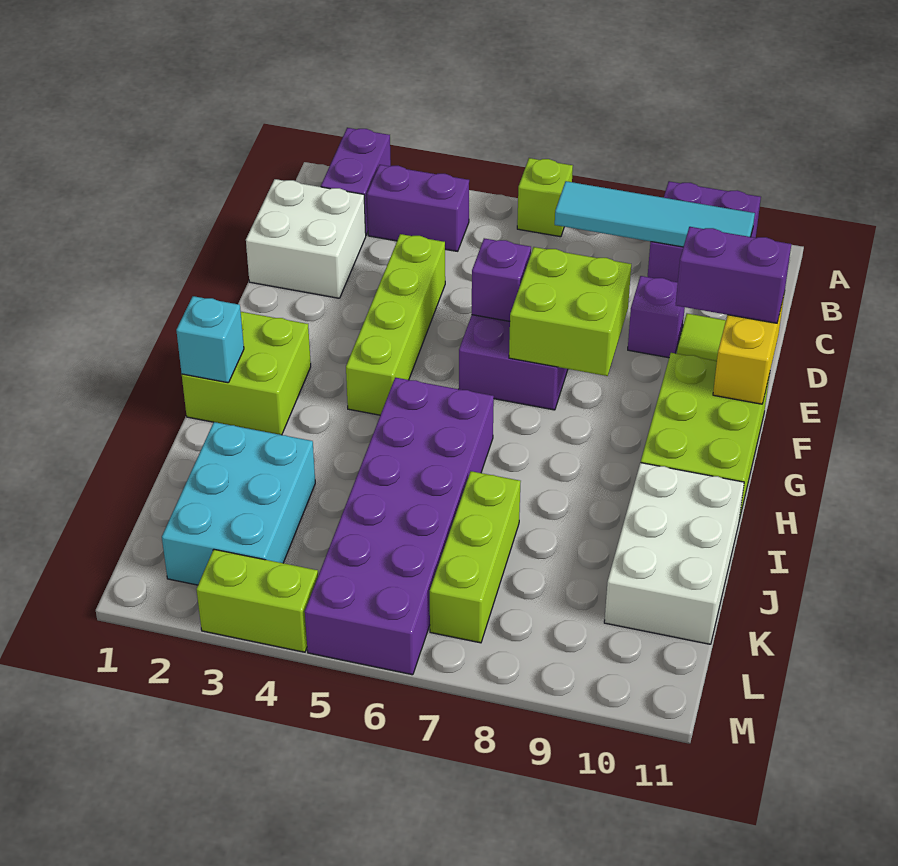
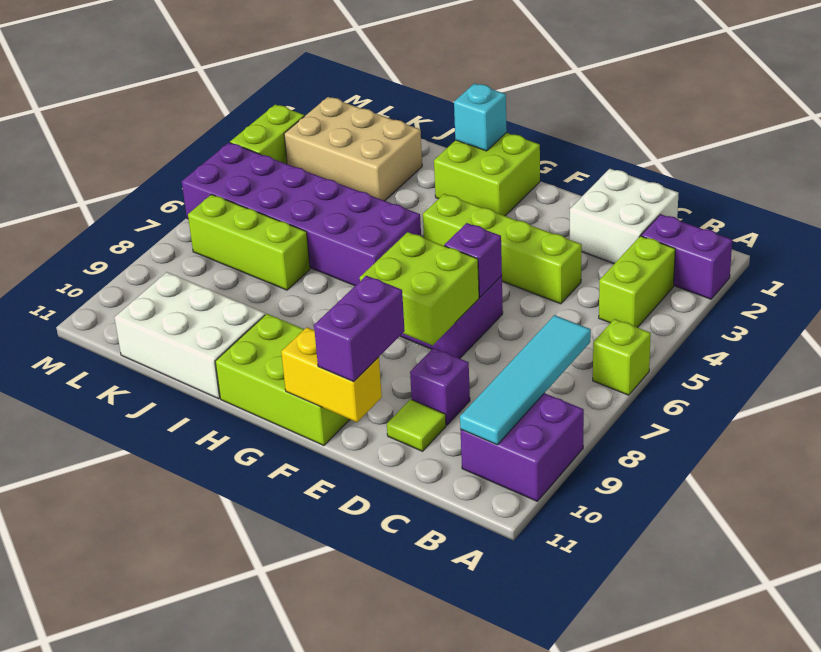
purple 1x2 brick [367,165,469,251] -> lime 1x2 brick [599,236,675,328]
cyan 2x3 brick [162,422,315,585] -> tan 2x3 brick [284,97,422,201]

